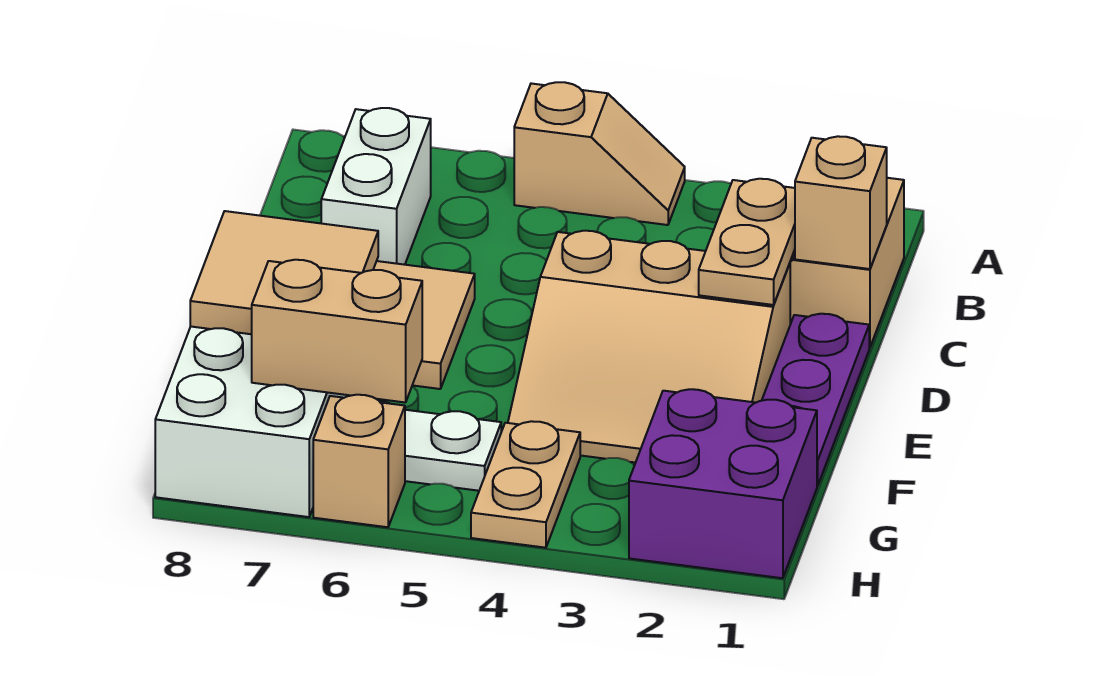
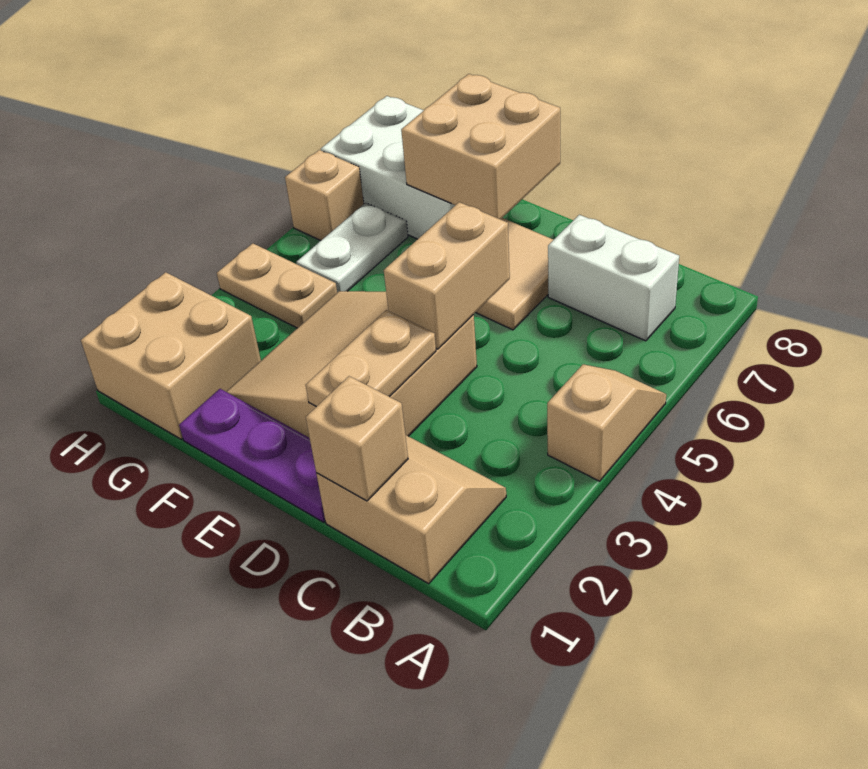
tan 1x2 slope [514,82,685,225] -> tan 1x2 slope turned to [547,364,666,481]
tan 1x2 plate [699,179,795,305] -> tan 1x2 plate turned to [306,310,436,407]
tan 2x2 tile [190,211,378,334] -> tan 2x2 brick [401,74,560,220]
purple 2x2 brick [629,389,817,578] -> tan 2x2 brick [81,272,261,439]
tan 1x2 brick [252,260,422,402] -> tan 1x2 brick moved to [384,202,510,349]

